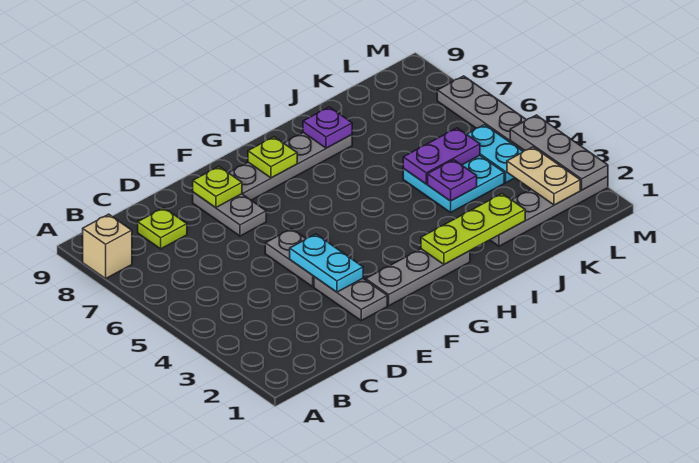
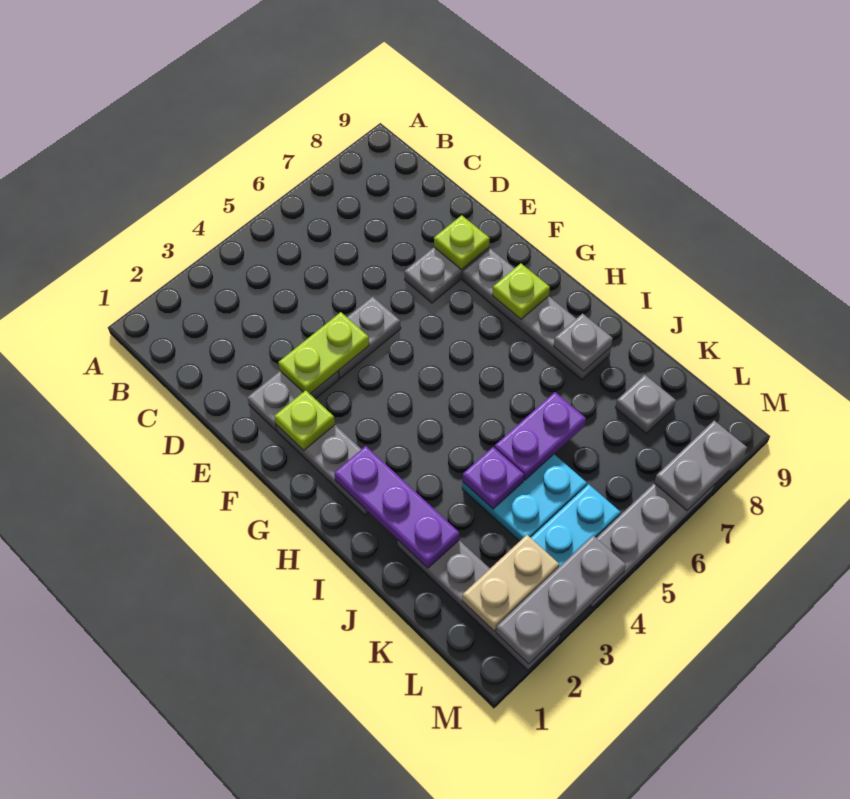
tan 1x1 brick [83,214,132,279] -> none
lime 1x1 plate [138,208,187,249] -> lime 1x1 plate moved to [274,390,335,450]
cyan 1x2 plate [290,234,363,292] -> lime 1x2 plate [278,312,369,394]
lime 1x3 plate [421,194,525,264] -> purple 1x3 plate [334,446,459,568]
purple 1x1 plate [303,107,352,148] -> grey 1x1 plate [554,314,613,371]
purple 1x2 plate [403,128,480,184] -> purple 1x2 plate turned to [494,392,586,480]
none -> grey 1x1 plate [615,375,676,433]
none -> grey 1x2 plate [654,421,747,511]

